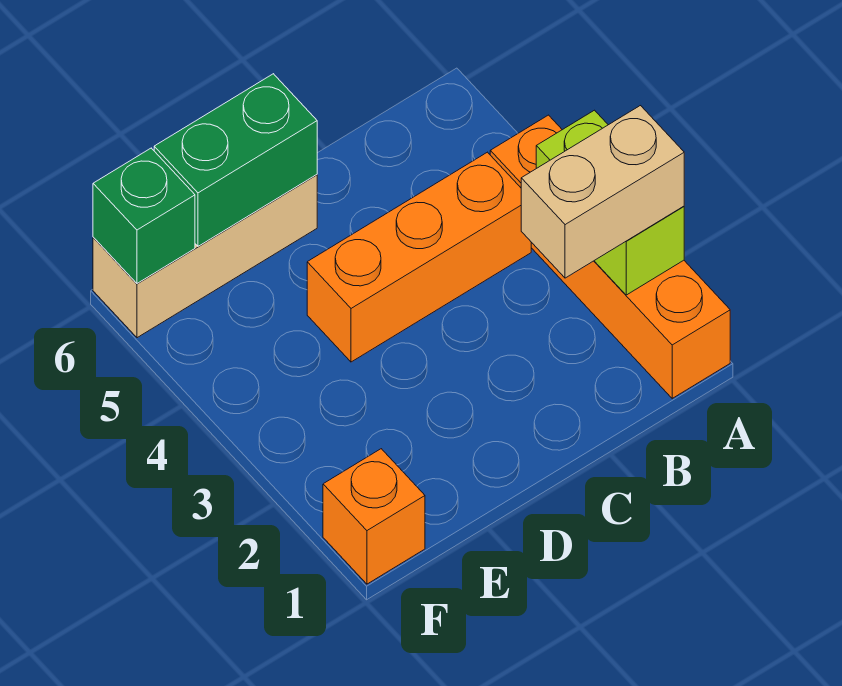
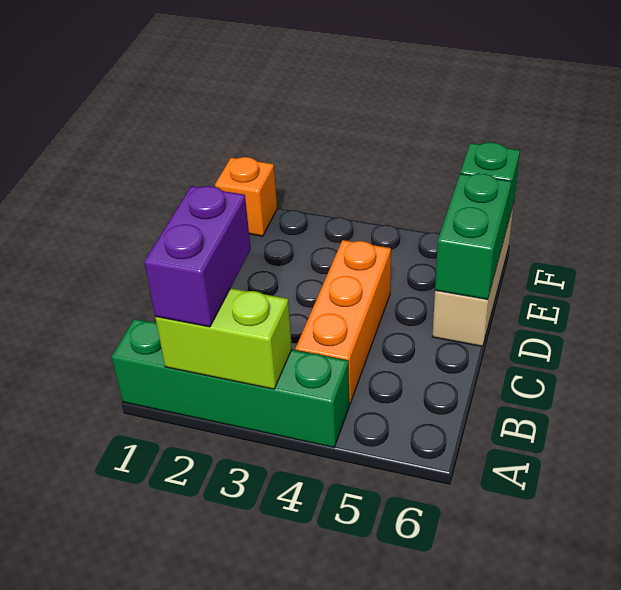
orange 1x4 brick [490,115,730,398] -> green 1x4 brick [112,319,349,448]
tan 1x2 brick [521,106,684,278] -> purple 1x2 brick [144,186,251,327]

